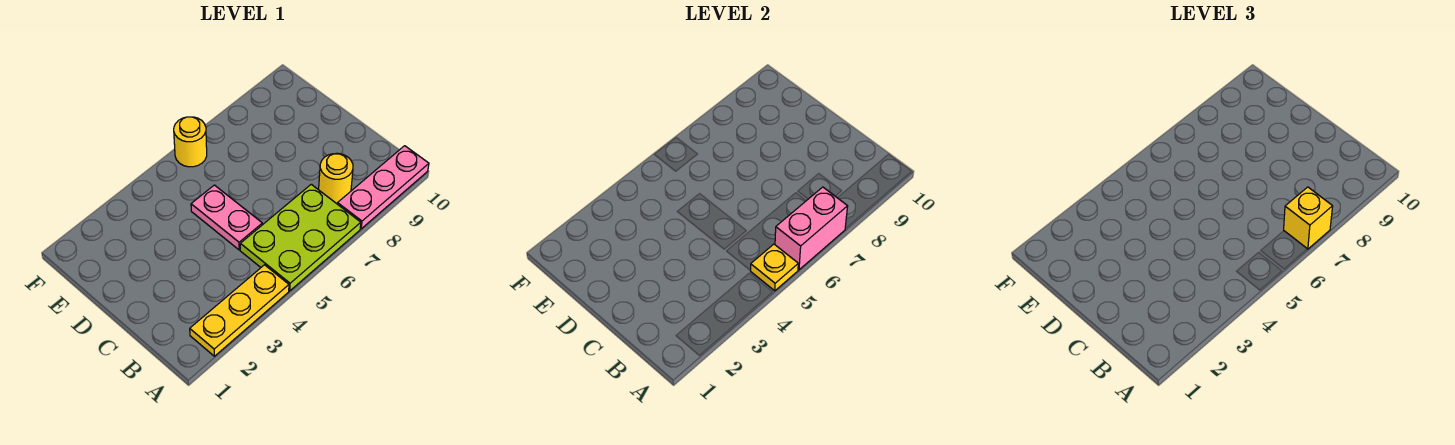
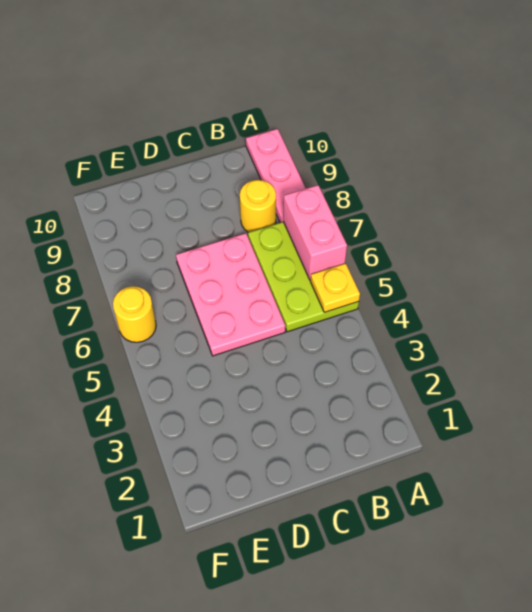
yellow 1x3 plate [190,265,289,356] -> none
yellow 1x1 brick [1284,187,1333,249] -> none
pink 1x2 plate [191,185,262,250] -> pink 2x3 plate [176,233,285,356]

